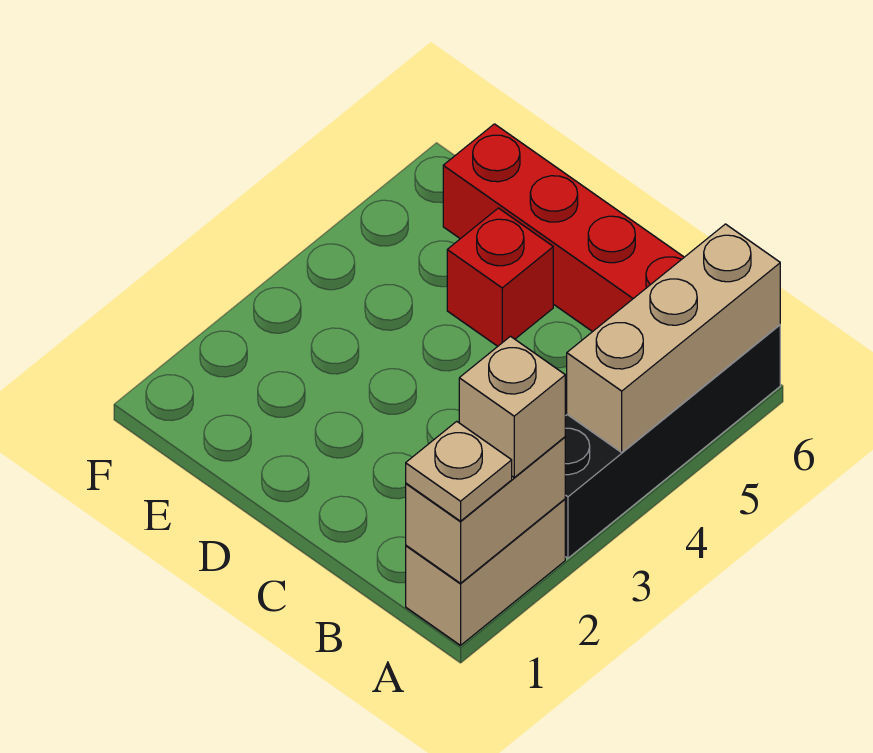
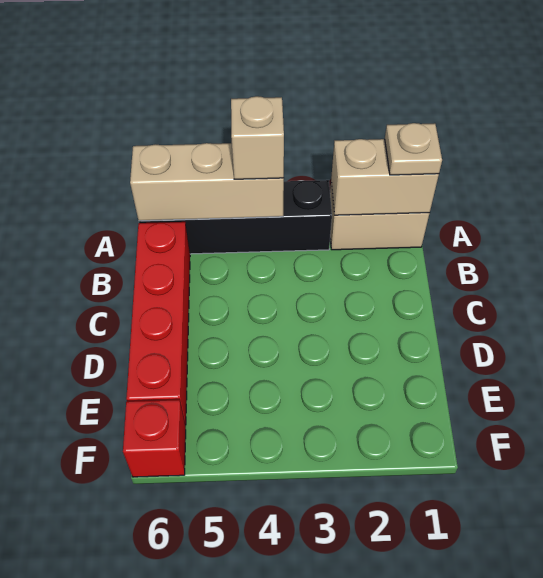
tan 1x1 brick [459,336,565,477] -> tan 1x1 brick moved to [231,96,284,179]
red 1x1 brick [447,208,553,346] -> red 1x1 brick moved to [123,400,186,477]

